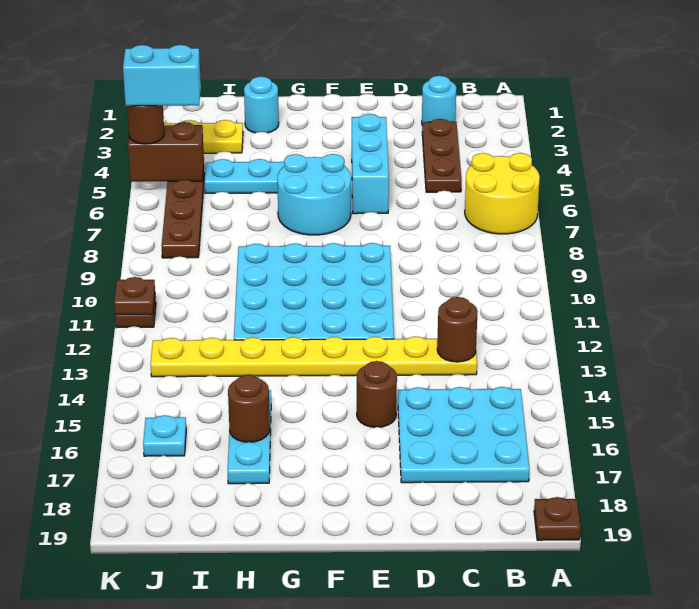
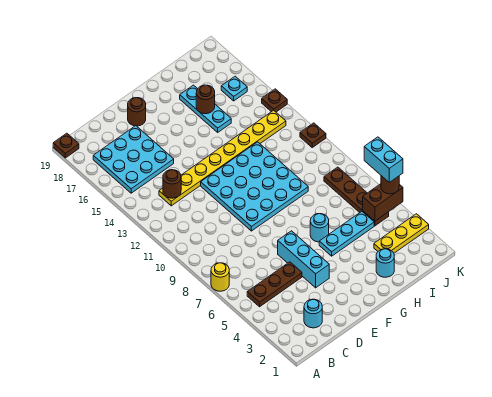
yellow 2x2 round brick [465,153,540,234] -> yellow 1x1 round brick [211,263,229,291]
brown 1x3 plate [422,119,461,192] -> brown 1x3 plate turned to [247,262,302,307]
brown 1x1 round brick [357,361,397,427] -> brown 1x1 round brick moved to [128,98,146,126]
cyan 2x2 round brick [277,154,351,235] -> cyan 1x1 round brick [310,214,329,242]
cyan 1x2 brick [123,45,201,106] -> cyan 1x2 brick turned to [364,137,403,182]
brown 1x1 plate [114,277,155,315] -> brown 1x1 plate moved to [262,89,287,112]

